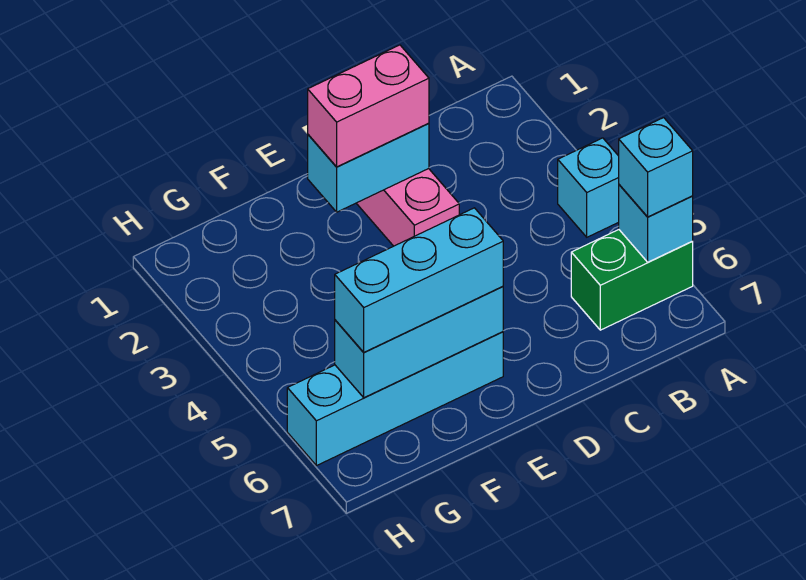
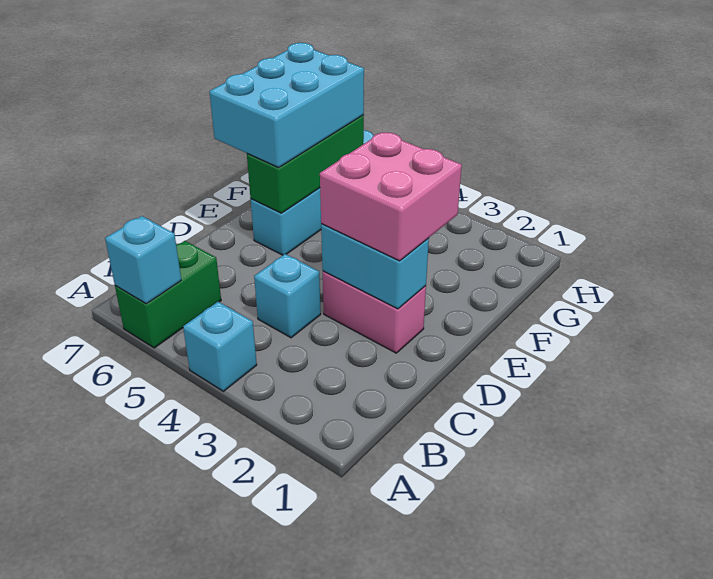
cyan 1x1 brick [619,118,693,217] -> cyan 1x1 brick moved to [254,254,321,338]
cyan 1x2 brick [308,123,429,212] -> cyan 1x2 brick turned to [321,224,429,309]
pink 1x2 brick [308,45,429,167] -> pink 2x2 brick [320,132,462,261]
cyan 1x3 brick [335,286,503,398] -> green 1x3 brick [247,115,364,213]
cyan 1x3 brick [335,208,503,352] -> cyan 2x3 brick [209,43,364,167]

